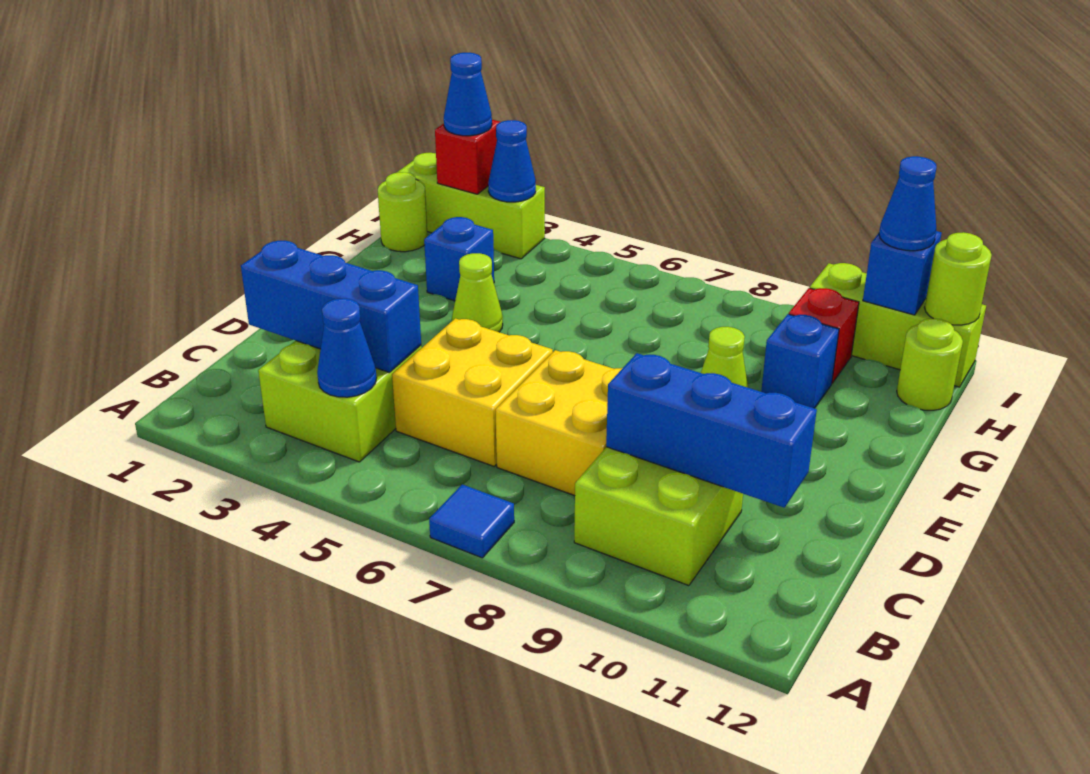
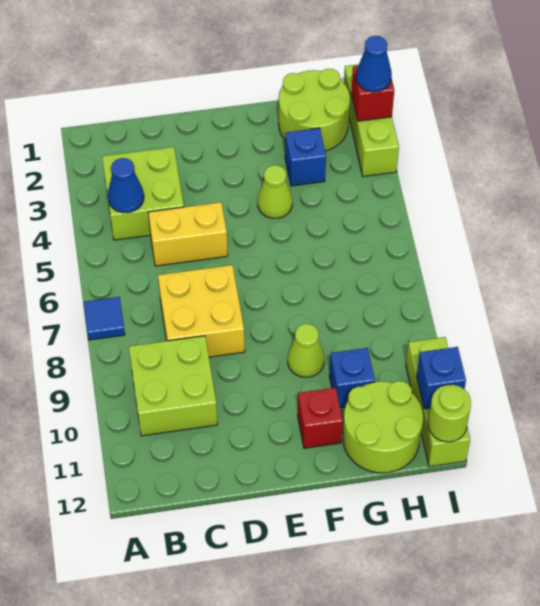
blue 1x3 brick [241,241,421,373] -> none
yellow 2x2 brick [392,318,553,466] -> yellow 1x2 brick [148,202,228,266]
blue 1x3 brick [606,353,817,508] -> none
lime 1x1 round brick [378,172,428,252] -> lime 2x2 round brick [279,69,350,151]
red 1x1 brick [789,288,859,383] -> red 1x1 brick moved to [298,388,343,448]
lime 1x1 round brick [897,319,963,410] -> lime 2x2 round brick [343,381,423,473]
blue 1x1 cone [488,120,536,202] -> none
blue 1x1 cone [879,156,937,251] -> none

